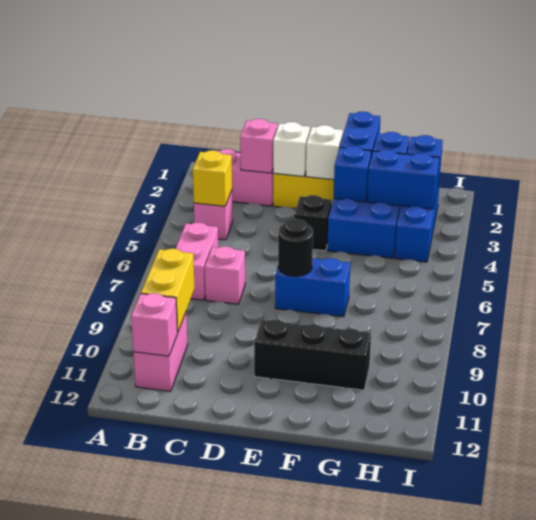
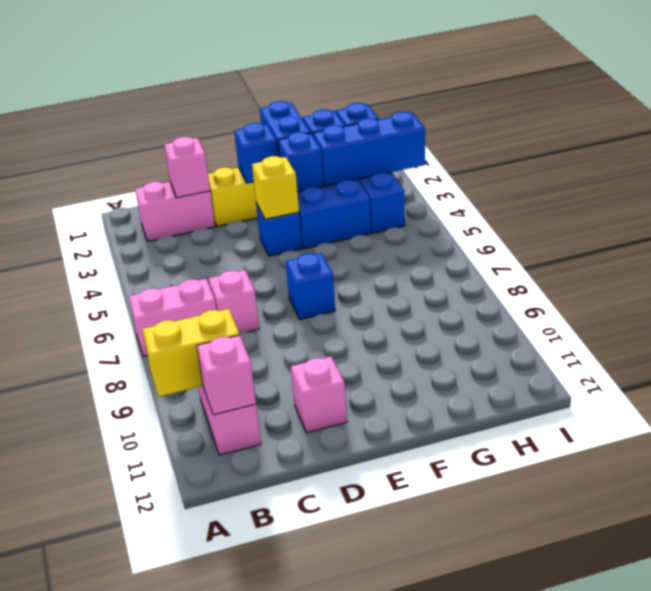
pink 1x1 brick [194,190,233,240] -> pink 1x1 brick moved to [291,357,347,433]
yellow 1x1 brick [193,150,232,206] -> yellow 1x1 brick moved to [252,156,299,219]
pink 1x2 brick [175,223,218,300] -> pink 1x2 brick turned to [129,279,216,356]
yellow 1x2 brick [141,249,195,331] -> yellow 1x2 brick turned to [143,309,239,397]
white 1x1 brick [273,122,310,177] -> none
white 1x1 brick [306,125,343,180] -> blue 1x1 brick [234,123,277,183]
black 1x1 brick [294,195,332,251] -> blue 1x1 brick [256,203,302,256]
blue 1x2 brick [275,258,350,317] -> blue 1x1 brick [286,253,335,319]
black 1x1 round brick [278,219,313,276] -> none
black 1x3 brick [254,320,371,390] -> none
blue 1x2 brick [367,150,439,209] -> blue 1x3 brick [313,111,425,186]

